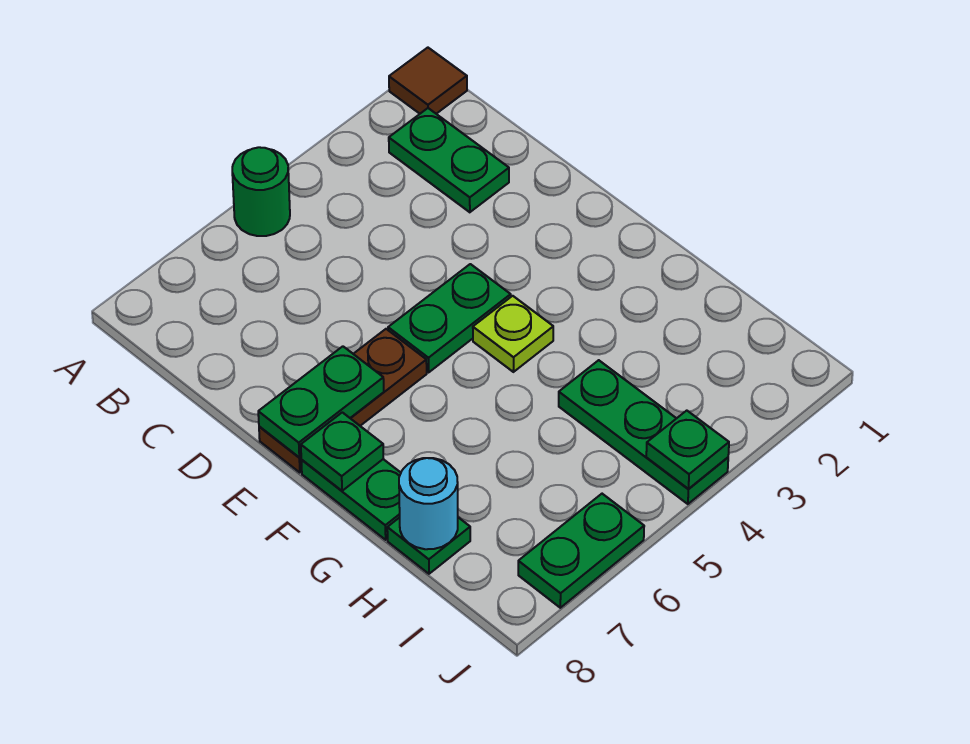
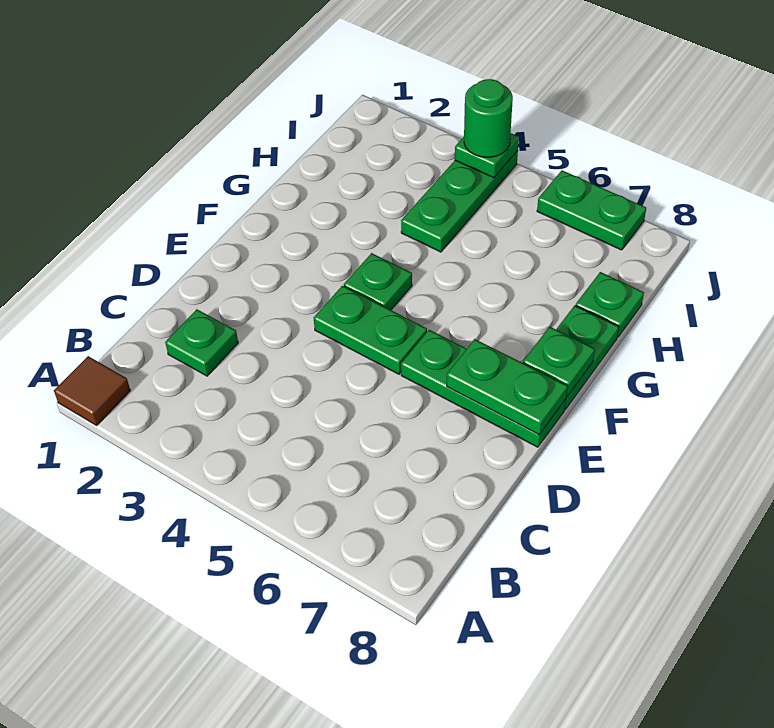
green 1x1 round brick [232,147,290,236] -> green 1x1 round brick moved to [464,79,513,157]
green 1x2 plate [389,108,509,212] -> green 1x1 plate [165,309,238,376]
brown 1x3 plate [259,329,427,473] -> green 1x3 plate [401,330,566,447]
lime 1x1 plate [473,296,553,372] -> green 1x1 plate [344,253,412,310]
cyan 1x1 round brick [399,458,458,549] -> none

